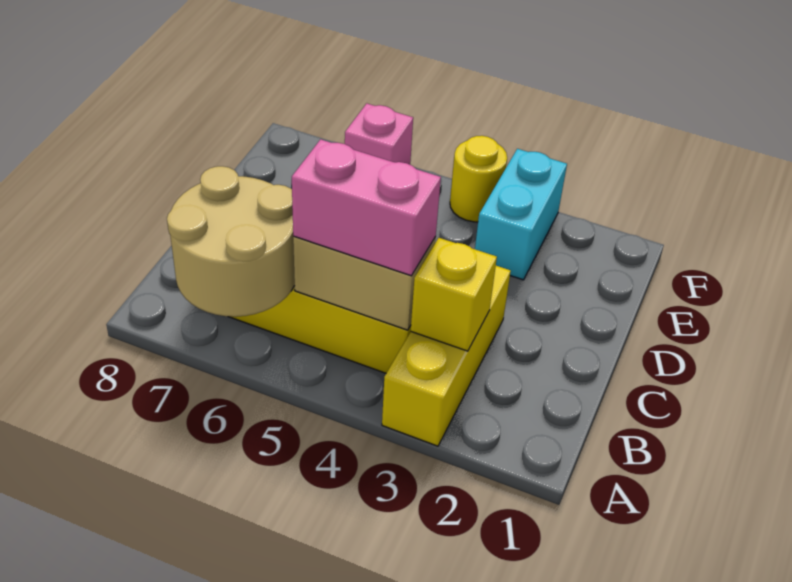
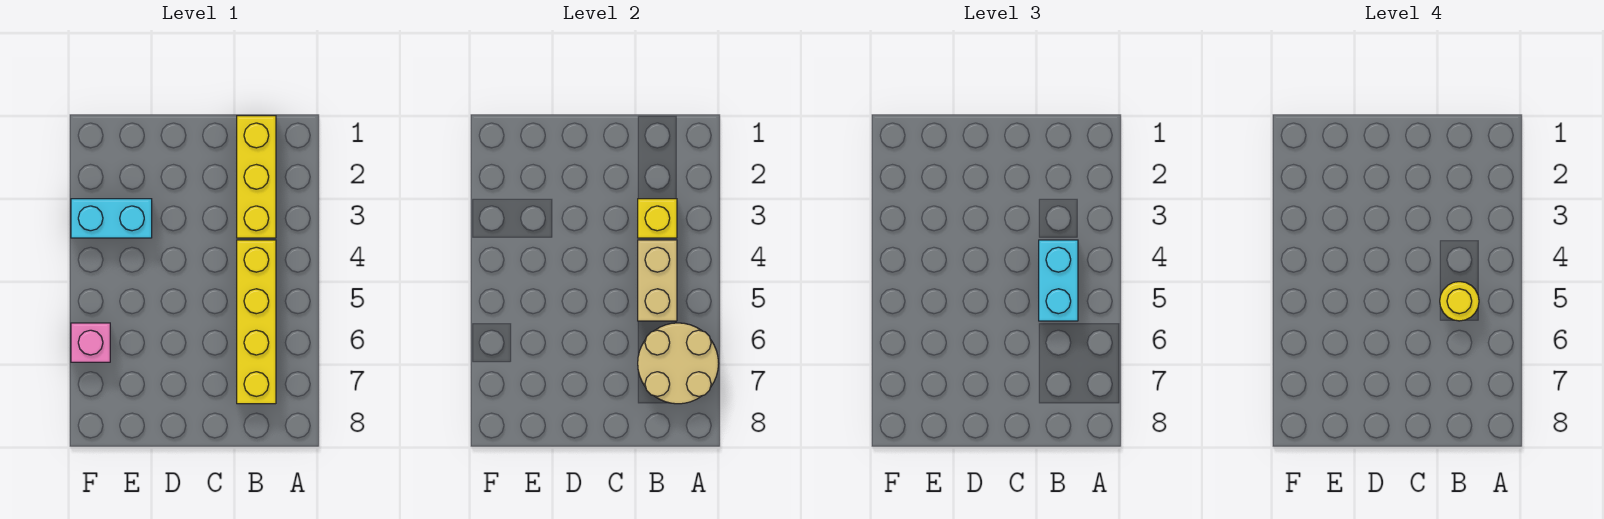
yellow 1x3 brick [382,266,511,446] -> yellow 1x3 brick turned to [237,116,276,238]
pink 1x2 brick [292,139,441,276] -> cyan 1x2 brick [1039,240,1078,321]
yellow 1x1 round brick [450,136,507,222] -> yellow 1x1 round brick moved to [1440,282,1479,321]

